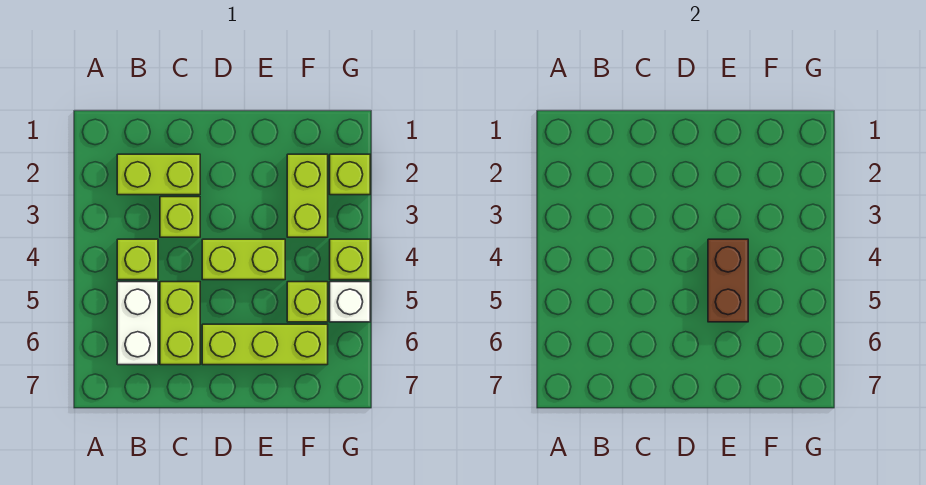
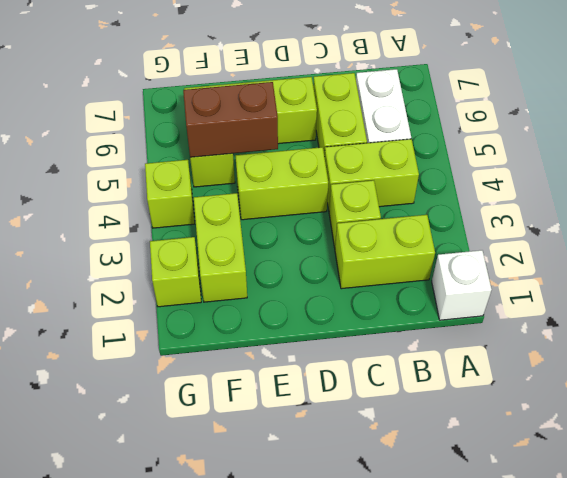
lime 1x1 brick [117,239,158,280] -> lime 1x2 brick [324,139,419,209]
brown 1x2 brick [708,239,748,322] -> brown 1x2 brick turned to [183,82,278,157]
white 1x1 brick [330,282,370,322] -> white 1x1 brick moved to [432,250,492,320]

